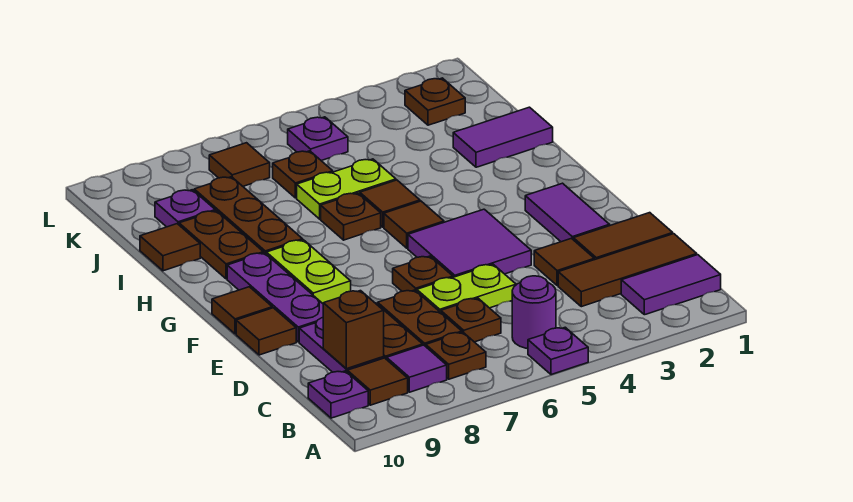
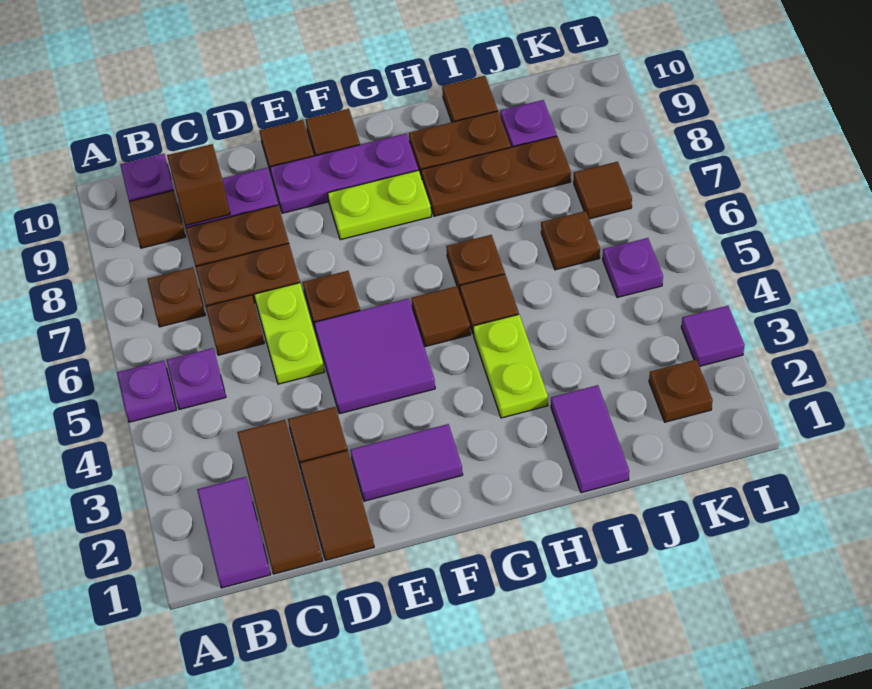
purple 1x1 round brick [512,276,556,349] -> purple 1x1 plate [167,348,226,409]
purple 1x1 tile [387,345,447,392] -> purple 1x1 tile moved to [681,306,744,366]
lime 1x2 plate [297,159,396,219] -> lime 1x2 plate moved to [473,314,548,418]

